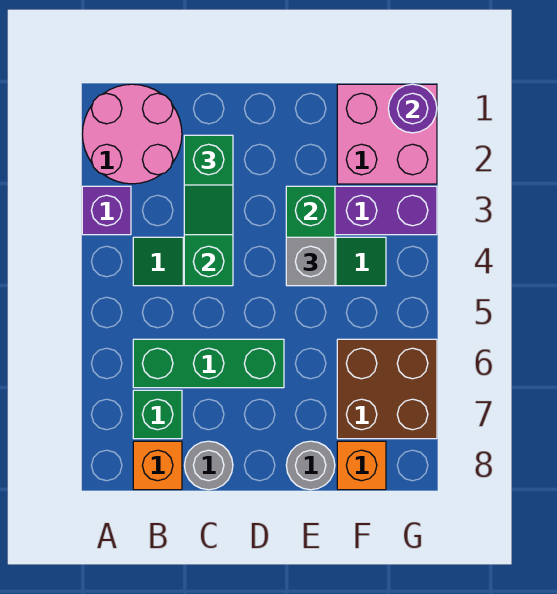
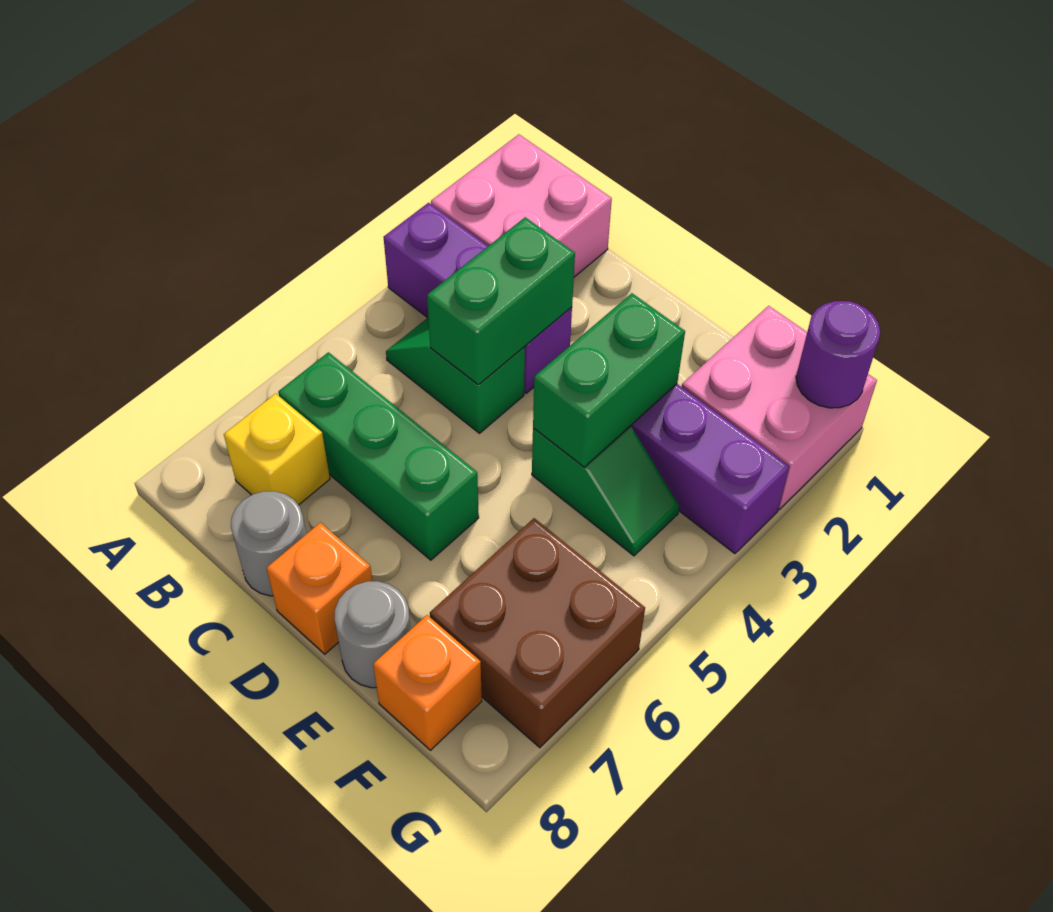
pink 2x2 round brick [82,84,182,184] -> pink 2x2 brick [431,134,612,277]
purple 1x1 brick [82,186,131,235] -> purple 1x3 brick [384,203,572,393]
green 1x1 brick [133,390,182,439] -> yellow 1x1 brick [224,394,330,505]
orange 1x1 brick [133,441,182,490] -> orange 1x1 brick moved to [266,523,372,654]
green 1x2 slope [184,135,233,235] -> none
grey 1x1 brick [286,237,335,286] -> none

